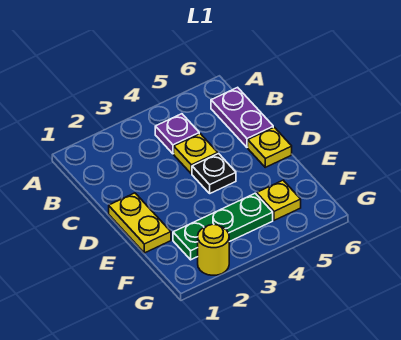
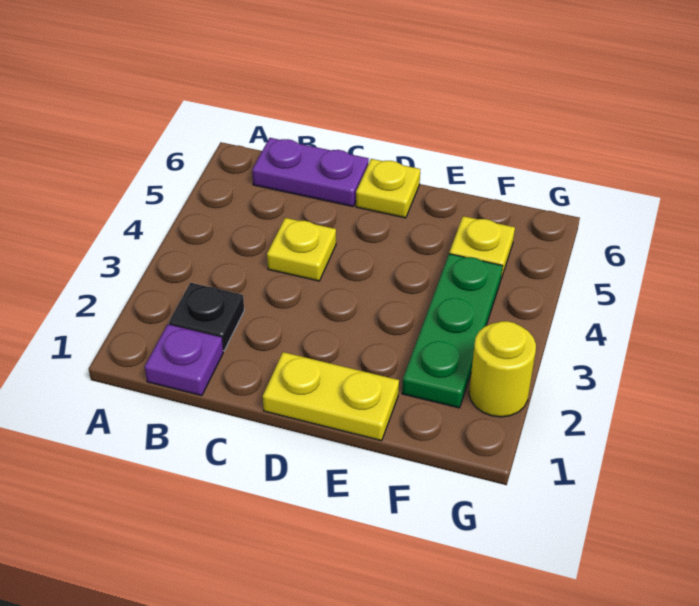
purple 1x1 plate [155,114,199,154] -> purple 1x1 plate moved to [145,324,223,396]
black 1x1 plate [192,154,236,193] -> black 1x1 plate moved to [169,283,244,351]

